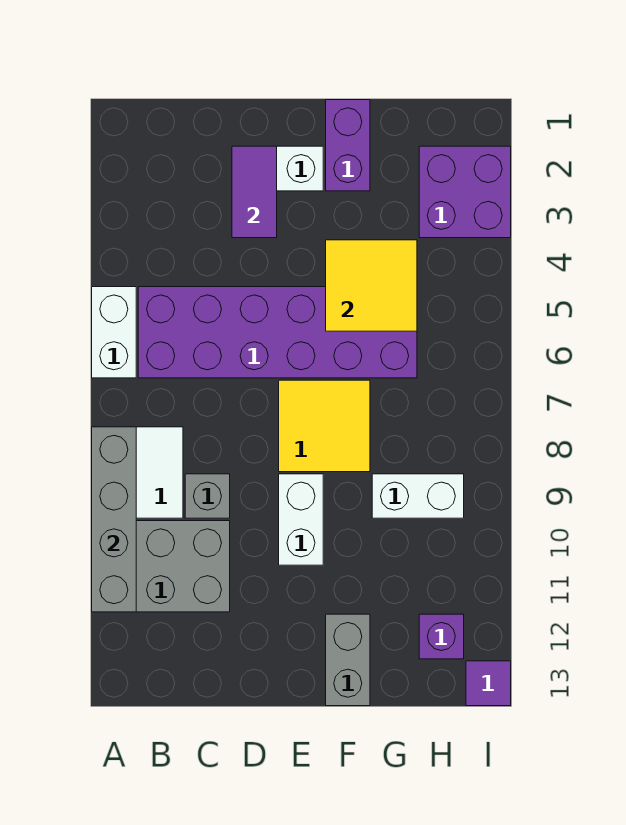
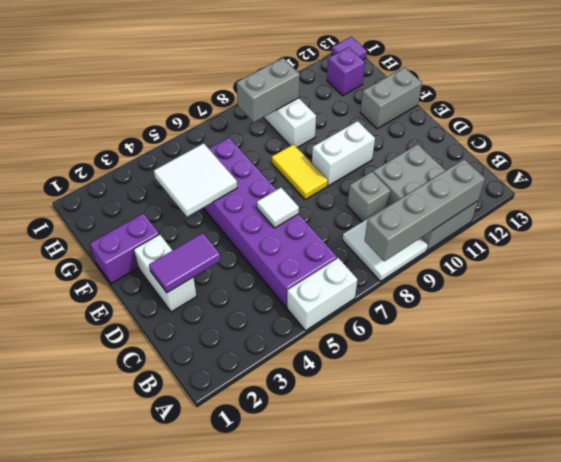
none -> white 1x1 tile [257,188,299,228]
yellow 2x2 tile [279,380,370,472] -> yellow 1x2 tile [272,144,328,200]
yellow 2x2 tile [326,240,417,331] -> white 2x2 tile [154,143,237,217]
purple 2x2 brick [419,146,511,238] -> none
none -> grey 1x2 brick [237,58,300,122]

